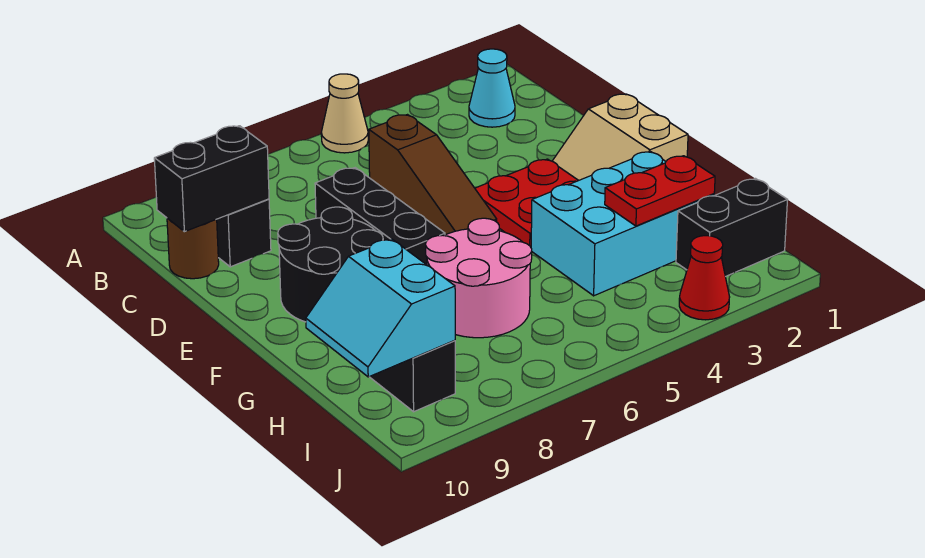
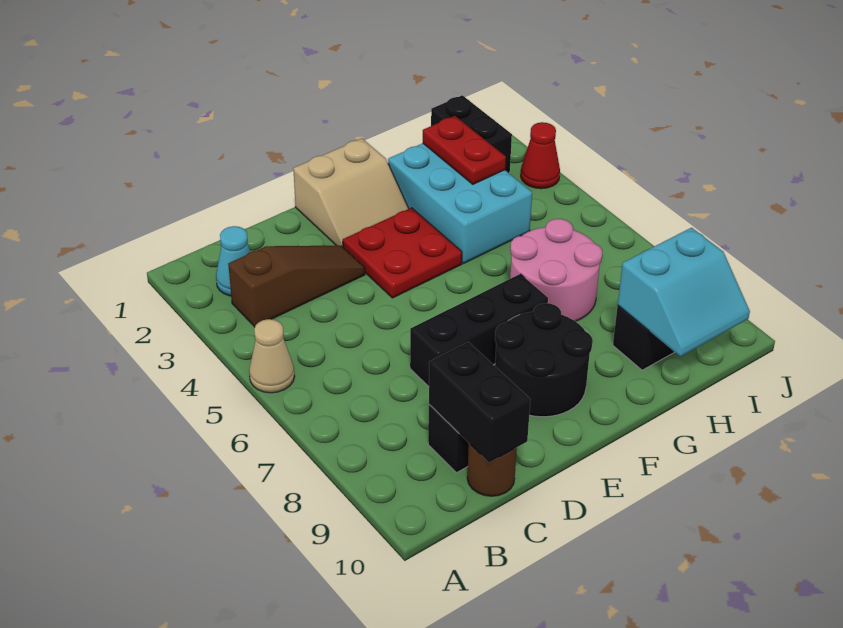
brown 1x3 slope [369,115,497,235] -> brown 1x3 slope moved to [228,246,365,327]

